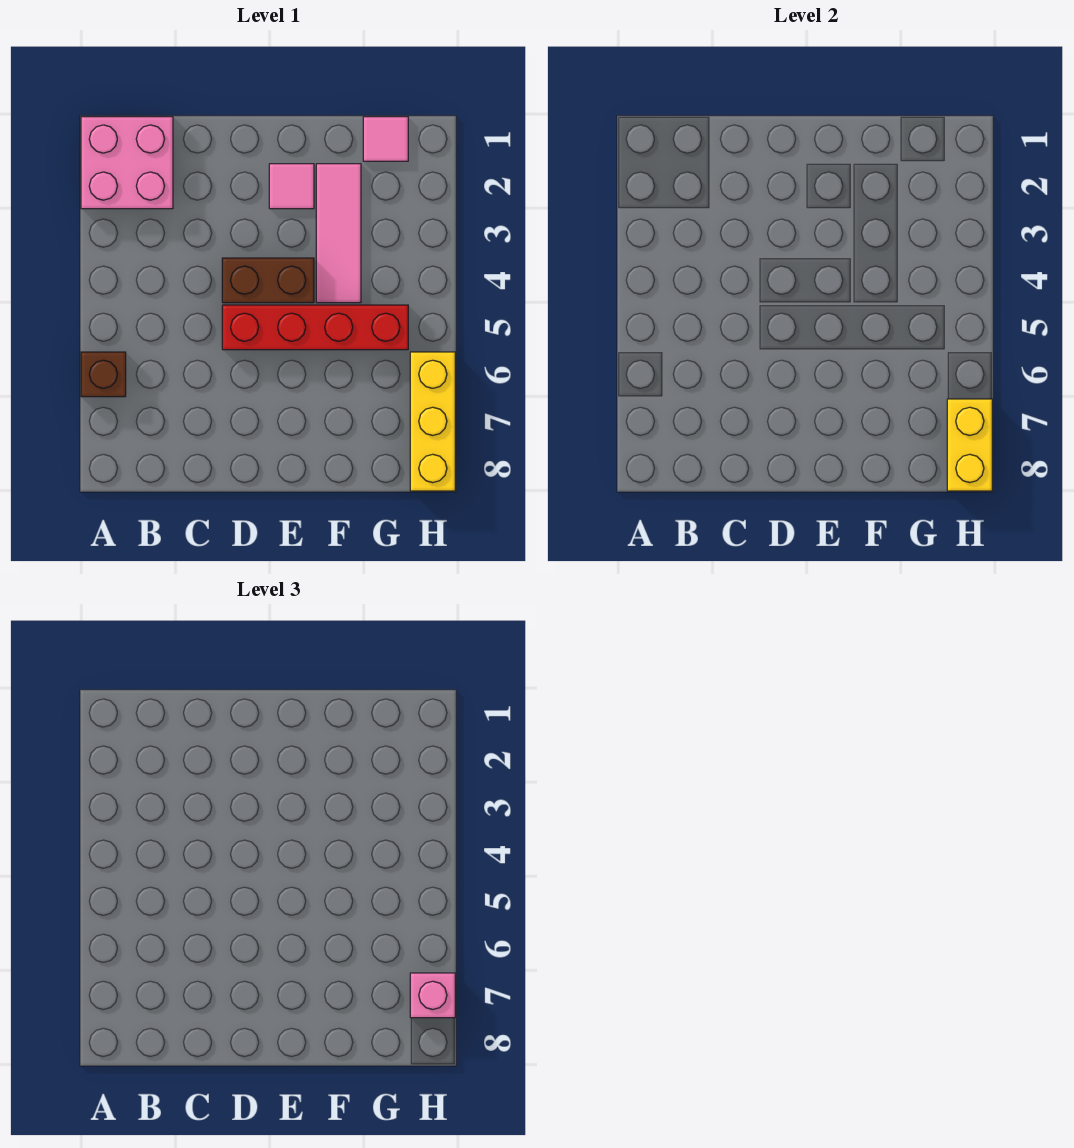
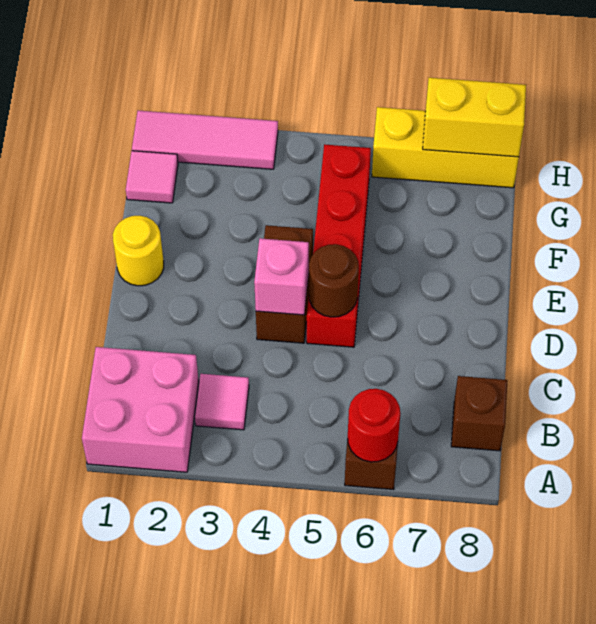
none -> red 1x1 round brick [348,389,400,462]
none -> brown 1x1 brick [451,376,507,451]
none -> brown 1x1 round brick [309,244,359,317]
none -> yellow 1x1 round brick [113,216,164,286]
pink 1x1 tile [269,164,314,209] -> pink 1x1 tile moved to [195,374,249,430]
pink 1x3 tile [316,164,361,303] -> pink 1x3 tile moved to [132,110,278,169]
pink 1x1 brick [410,973,455,1018] -> pink 1x1 brick moved to [254,238,309,315]

